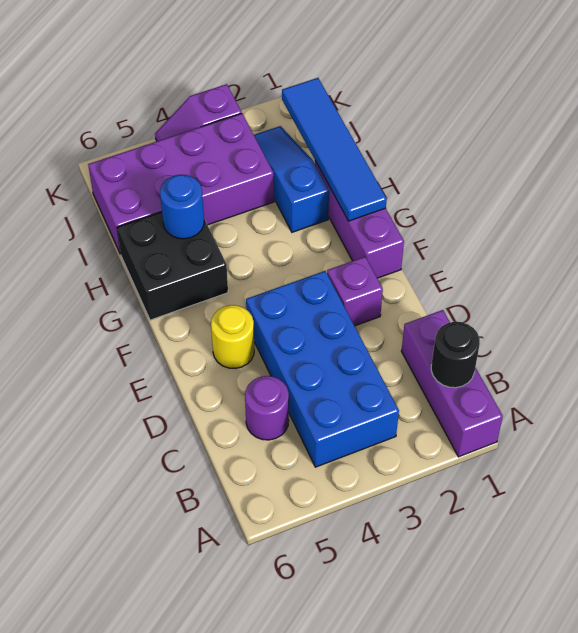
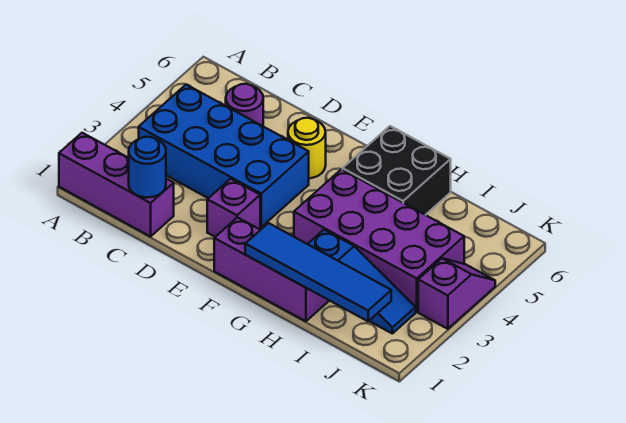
black 1x1 round brick [431,322,480,388] -> none
blue 1x1 round brick [160,175,204,239] -> blue 1x1 round brick moved to [129,137,166,198]
purple 2x4 brick [88,114,274,254] -> purple 2x4 brick turned to [294,169,464,312]

